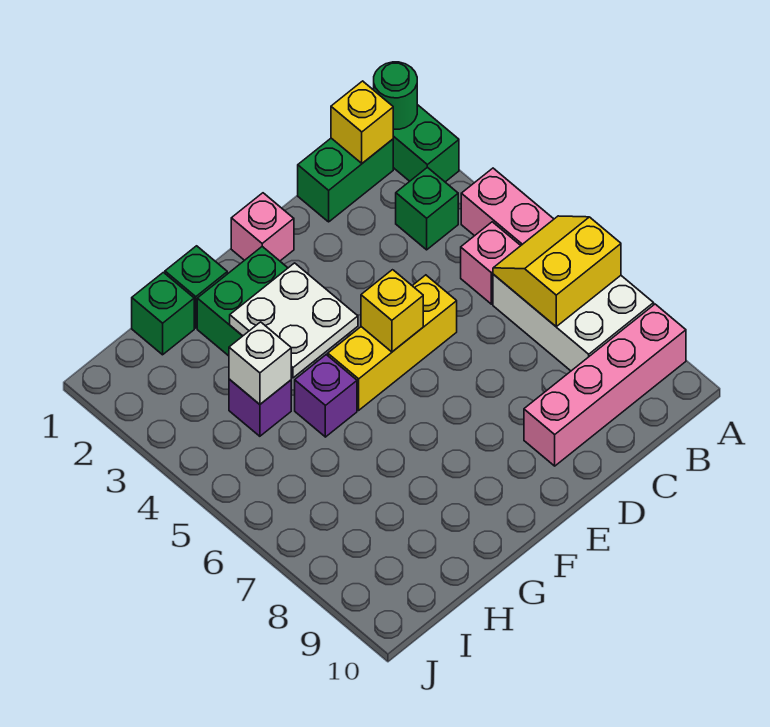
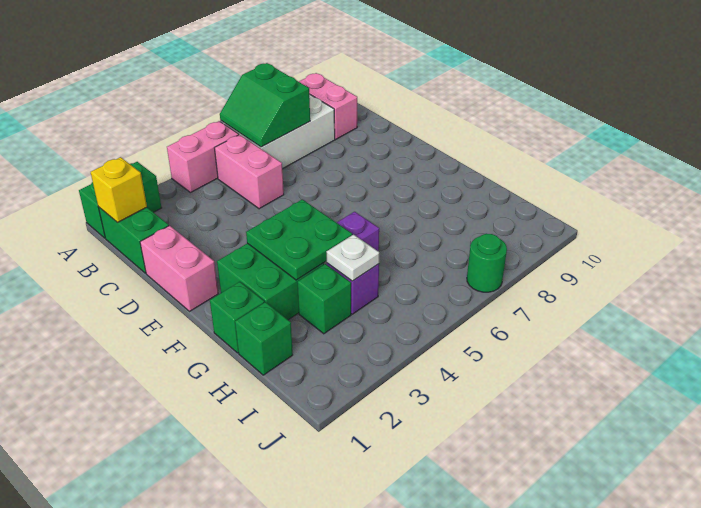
green 1x1 round brick [374,62,417,129] -> green 1x1 round brick moved to [467,234,507,292]
yellow 2x2 slope [493,216,621,326] -> green 2x2 slope [220,63,310,147]
pink 1x4 brick [524,304,686,466] -> pink 1x2 brick [299,73,357,139]
green 1x1 brick [396,167,458,250] -> green 1x1 brick moved to [298,264,351,334]
pink 1x1 brick [461,222,521,304] -> pink 1x2 brick [215,135,284,209]
yellow 1x3 brick [328,275,457,410] -> none
pink 1x1 brick [231,193,294,261] -> pink 1x2 brick [140,226,219,311]
yellow 1x1 brick [361,270,423,352] -> none
white 2x2 plate [230,263,358,378] -> green 2x2 plate [246,199,352,280]
white 1x1 brick [229,322,291,404] -> white 1x1 plate [327,235,379,281]

